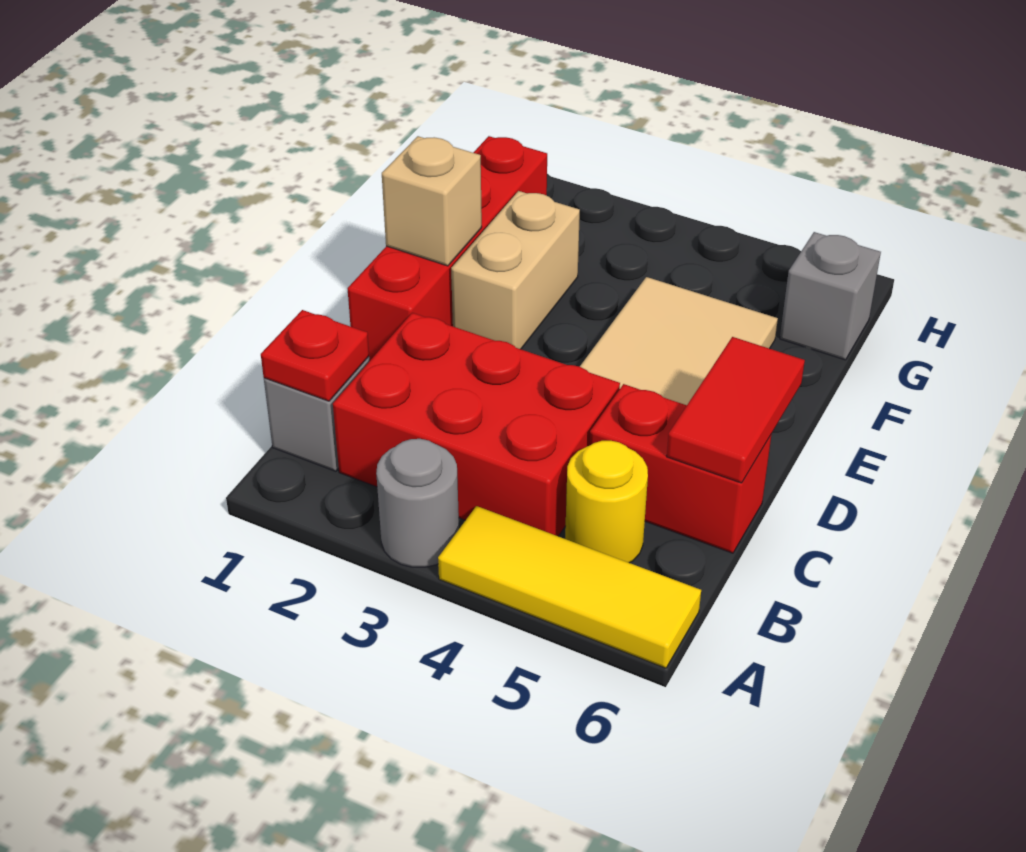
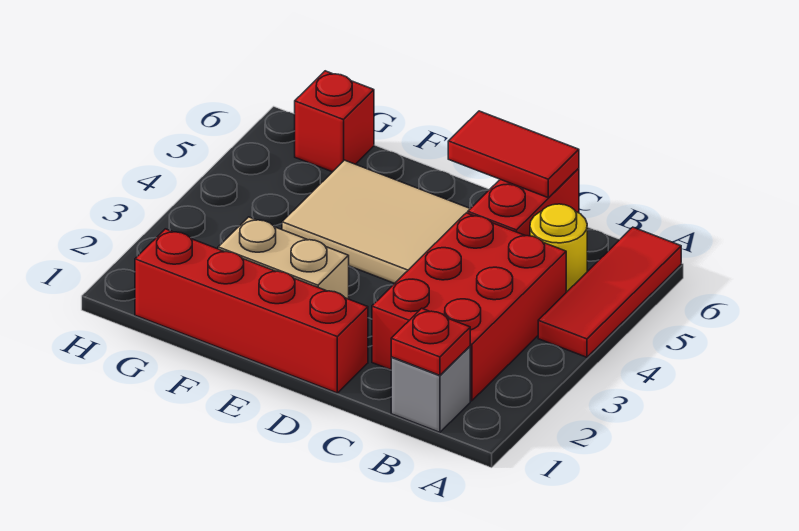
grey 1x1 round brick [376,439,459,567] -> none
yellow 1x3 tile [438,506,701,668] -> red 1x3 tile [538,227,681,357]
tan 1x1 brick [382,136,482,266] -> none
grey 1x1 brick [780,232,881,360] -> red 1x1 brick [295,71,374,172]

